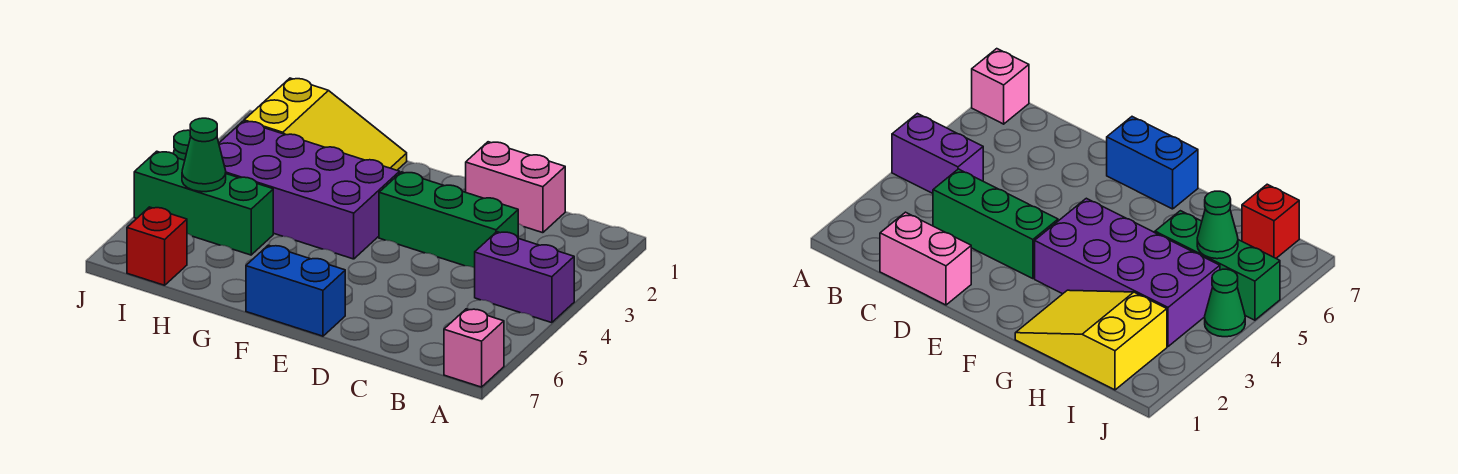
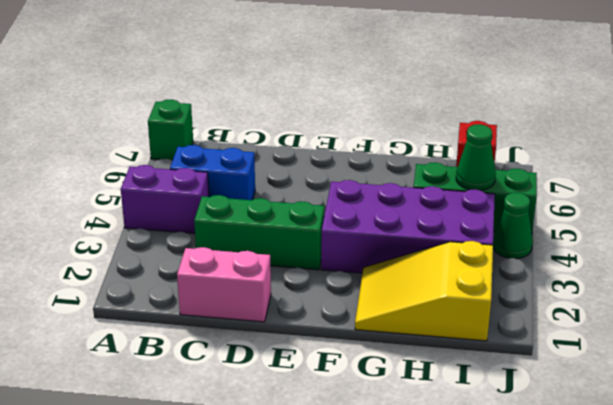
pink 1x1 brick [444,309,504,387] -> green 1x1 brick [148,99,193,160]
blue 1x2 brick [246,245,345,336] -> blue 1x2 brick moved to [170,145,255,200]

